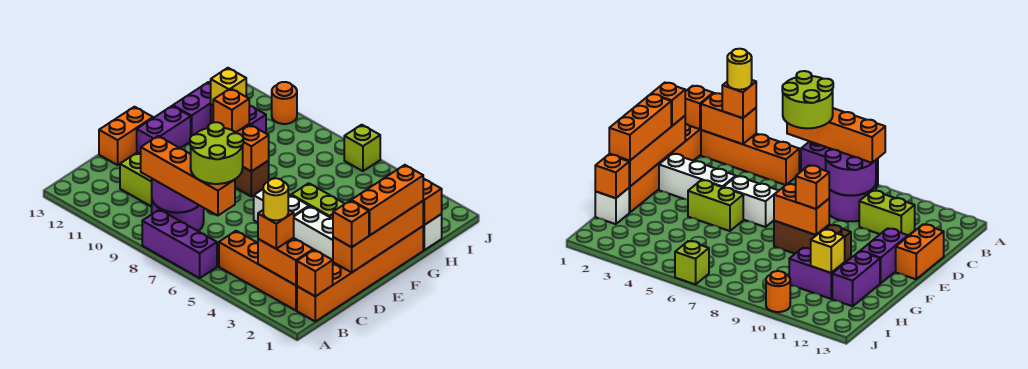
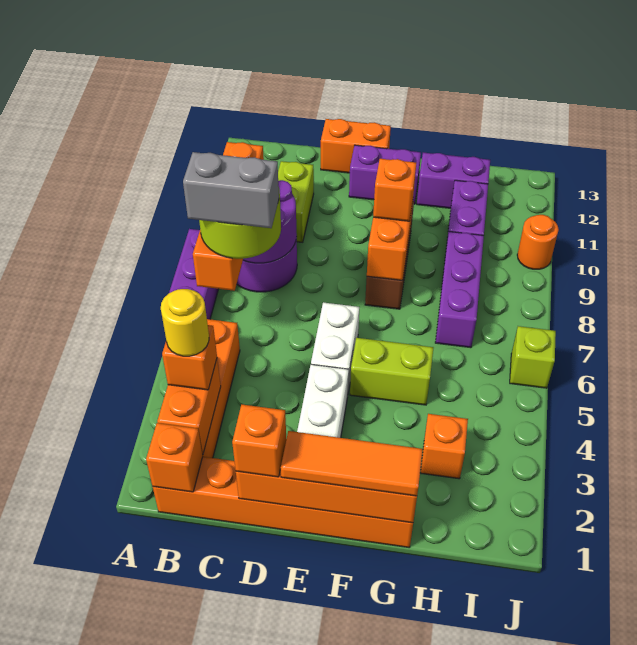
none -> grey 1x2 brick [183,152,279,228]
orange 1x3 brick [351,165,423,235] -> orange 1x3 tile [281,431,423,496]
lime 1x2 brick [291,183,345,219] -> lime 1x2 brick turned to [350,338,433,405]
white 1x1 brick [423,214,442,250] -> none
orange 1x1 brick [423,179,442,225] -> orange 1x1 brick moved to [421,414,468,479]
none -> purple 1x3 brick [435,231,484,348]
yellow 1x1 brick [211,68,246,105] -> none

